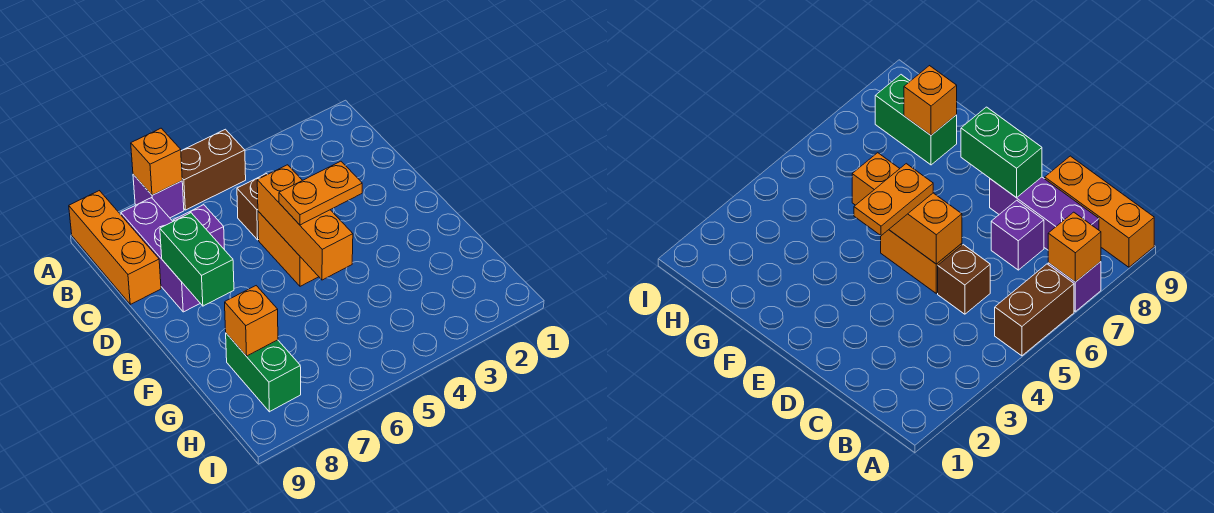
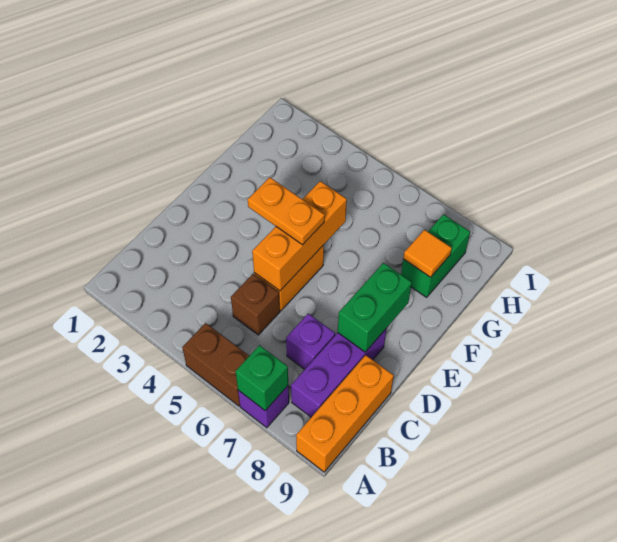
orange 1x1 brick [131,128,182,195] -> green 1x1 brick [235,345,288,411]
orange 1x1 brick [225,286,278,356] -> orange 1x1 tile [403,230,452,277]

